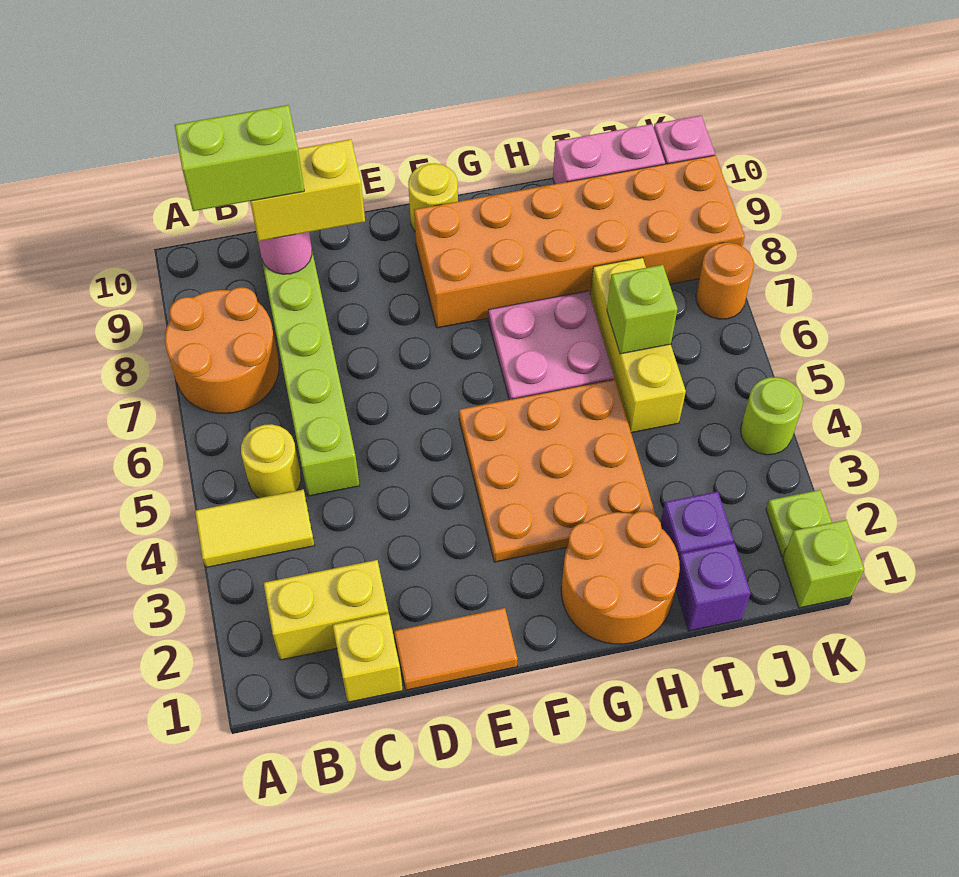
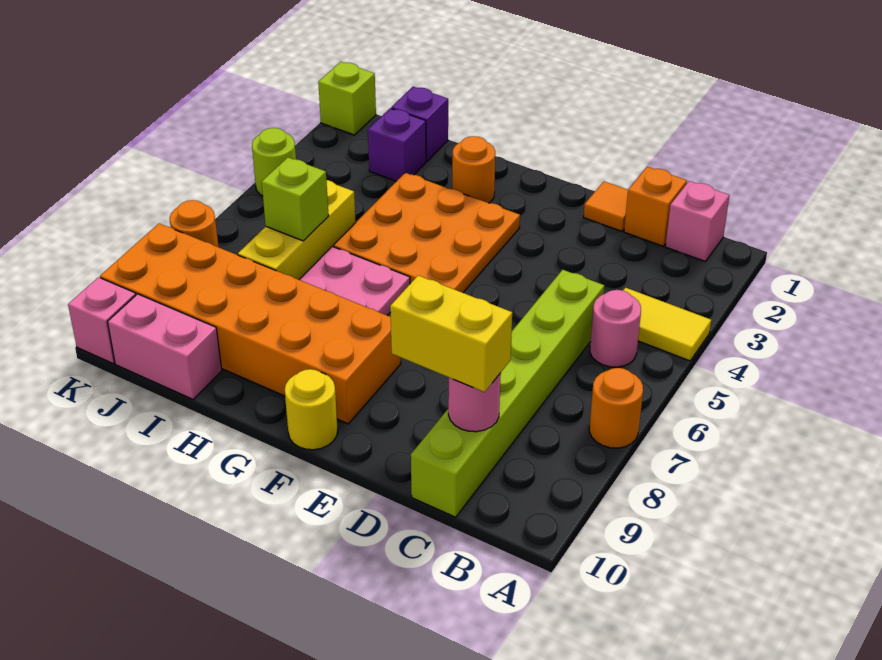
orange 2x2 round brick [165,287,279,414] -> orange 1x1 round brick [589,368,643,448]
none -> pink 1x1 brick [665,181,730,262]
yellow 1x2 brick [264,560,388,660] -> none
yellow 1x1 round brick [241,424,301,498] -> pink 1x1 round brick [590,290,641,367]
lime 1x2 brick [175,105,304,211] -> none
yellow 1x1 brick [333,613,403,702] -> orange 1x1 brick [624,167,687,246]
orange 1x2 tile [394,608,518,690] -> orange 1x1 tile [584,181,628,231]
orange 2x2 round brick [561,511,680,644] -> orange 1x1 round brick [452,136,495,203]
lime 1x1 plate [766,490,832,557] -> none

